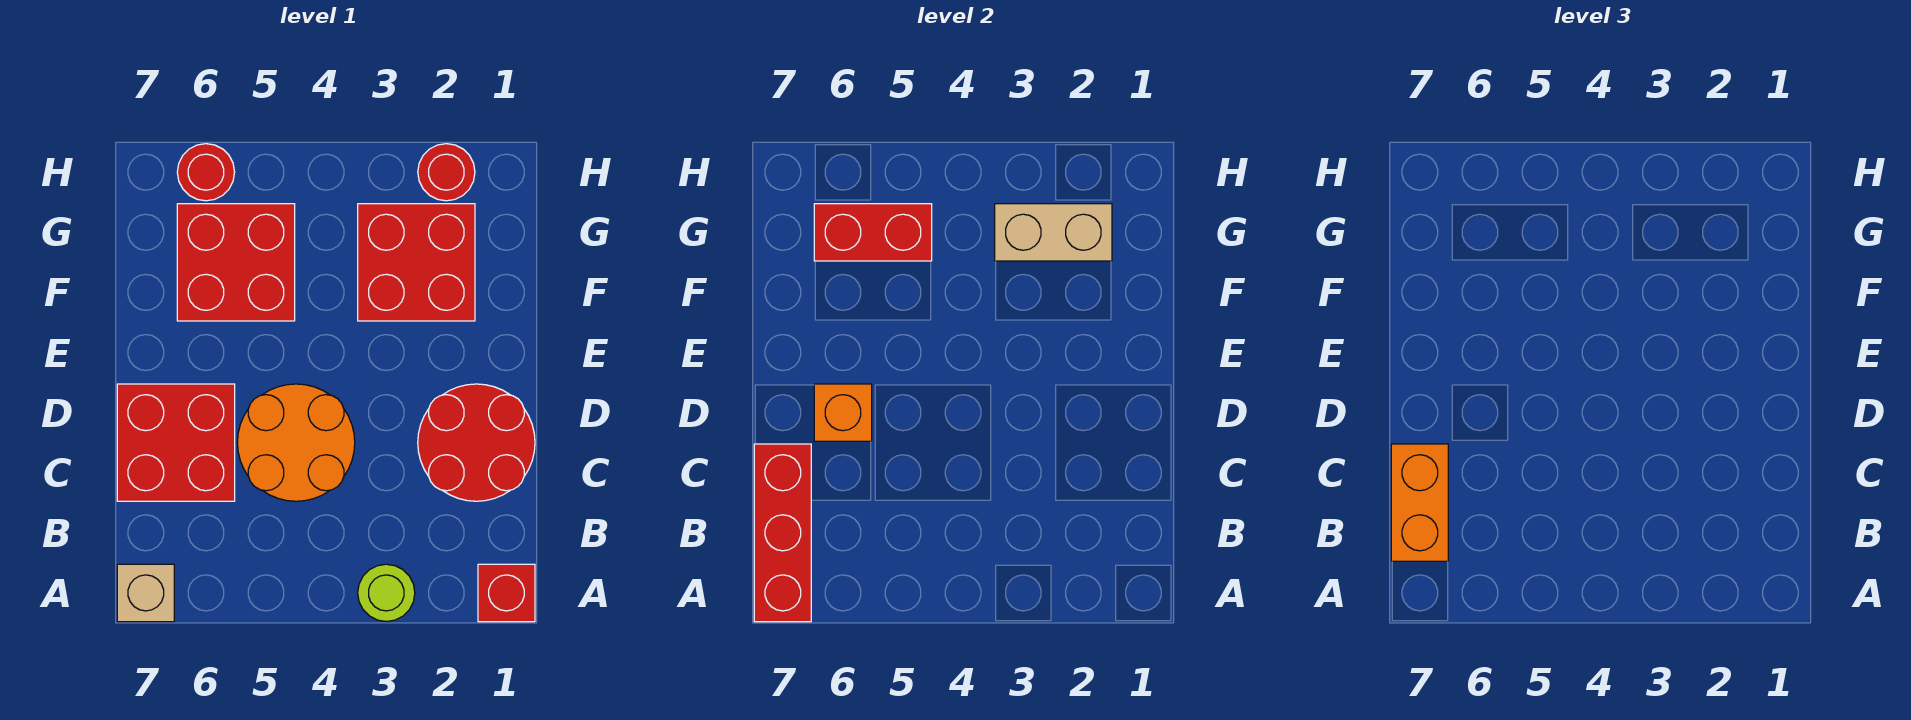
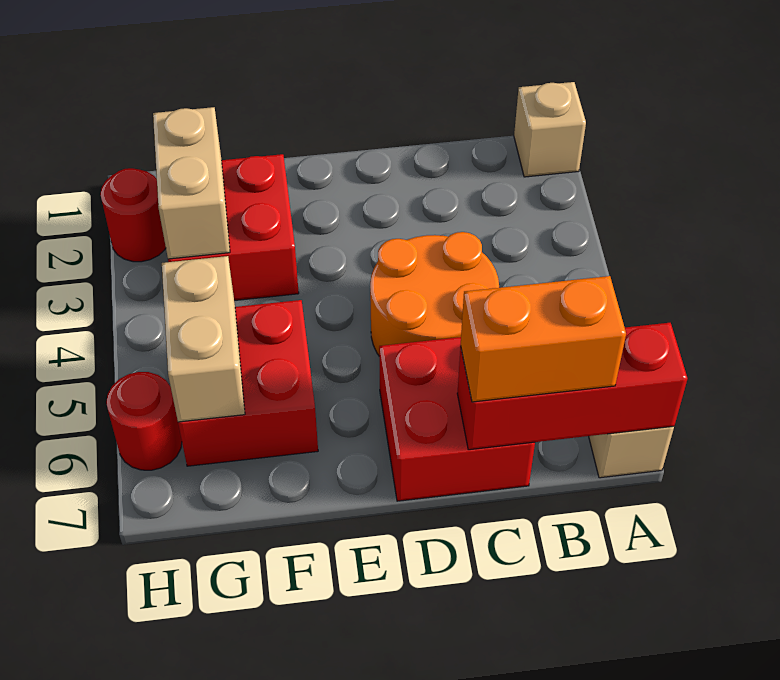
red 1x1 brick [478,564,535,622] -> tan 1x1 brick [514,82,586,177]
lime 1x1 round brick [358,564,415,622] -> none
red 2x2 round brick [418,384,535,501] -> none
orange 1x1 brick [814,384,872,441] -> none
red 1x2 brick [814,204,932,261] -> tan 1x2 brick [162,256,245,422]

